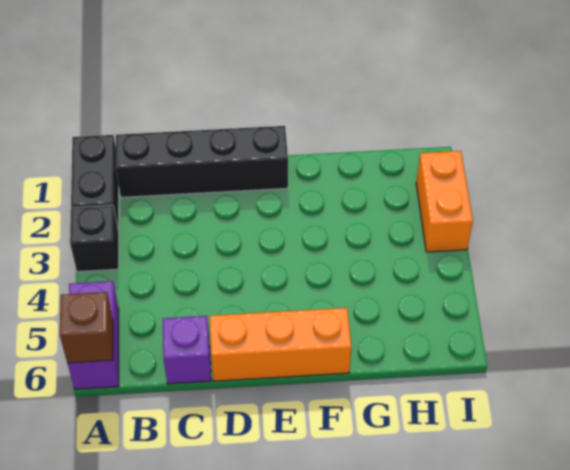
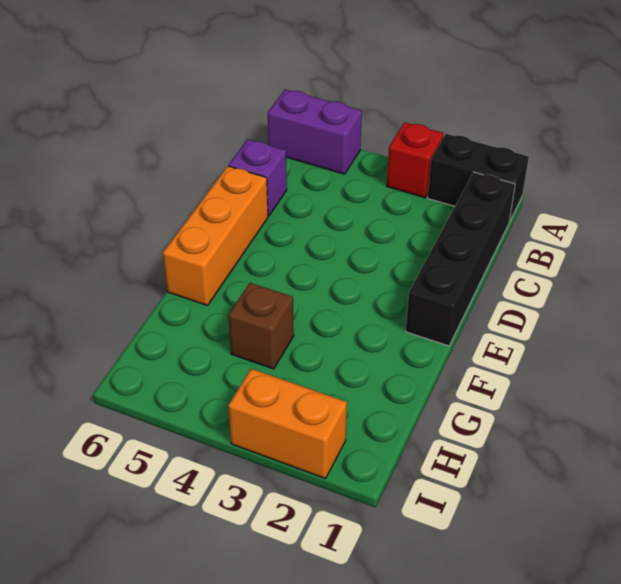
black 1x1 brick [70,205,119,272] -> red 1x1 brick [387,122,444,198]
brown 1x1 brick [60,292,113,363] -> brown 1x1 brick moved to [228,283,294,369]

